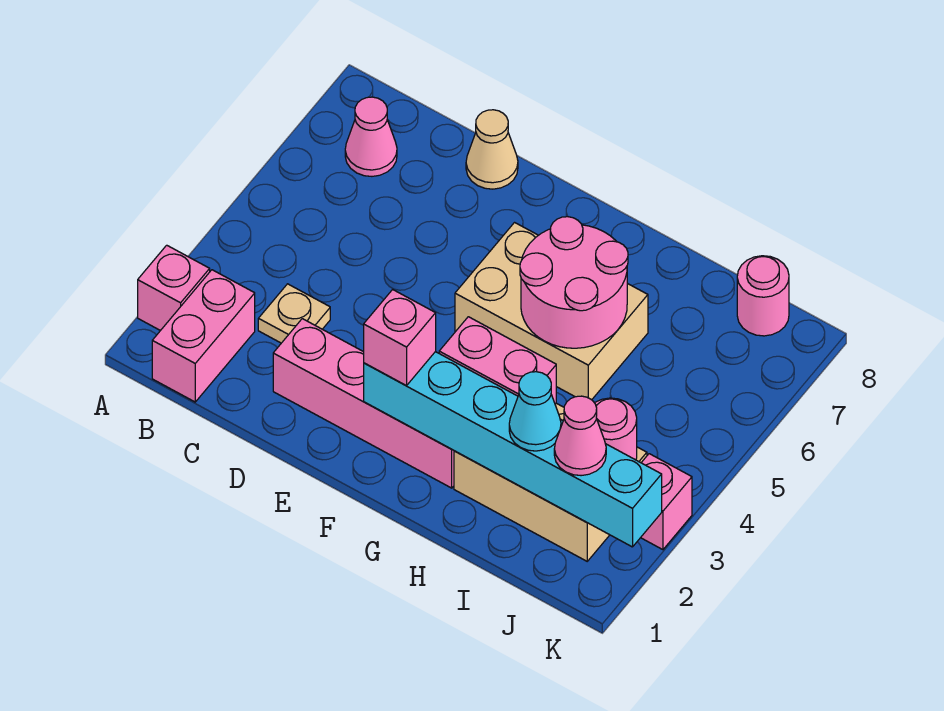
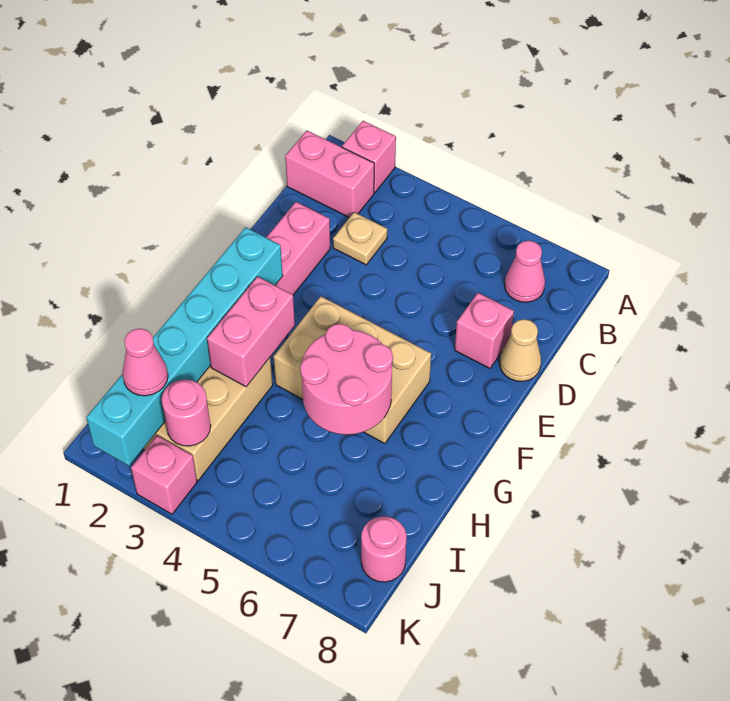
pink 1x1 brick [364,290,436,386] -> pink 1x1 brick moved to [455,293,514,368]
tan 2x3 brick [455,223,648,400] -> tan 2x3 brick turned to [273,296,431,444]
cyan 1x1 cone [509,372,561,451] -> none

